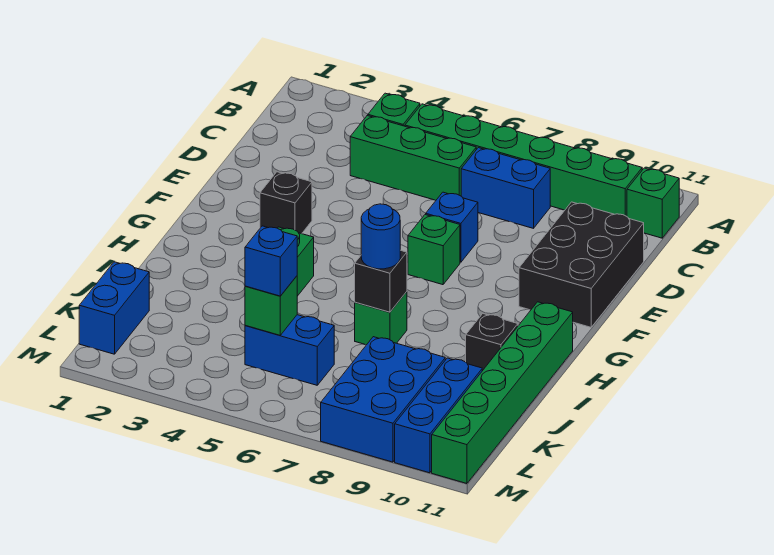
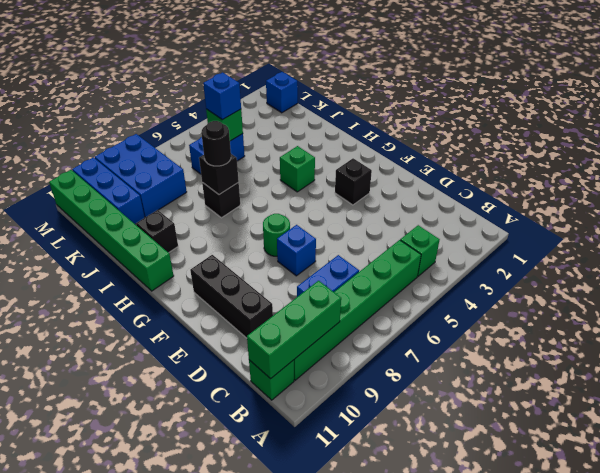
green 1x3 brick [350,116,476,200] -> green 1x3 brick moved to [247,281,341,379]
black 2x3 brick [519,202,644,327] -> black 1x3 brick [190,255,273,338]
green 1x1 brick [408,215,460,285] -> green 1x1 round brick [263,214,290,256]
green 1x1 brick [355,292,407,345] -> black 1x1 brick [202,183,240,218]
blue 1x1 round brick [361,204,400,269] -> black 1x1 round brick [201,121,231,166]
blue 1x2 brick [79,262,149,354] -> blue 1x1 brick [266,72,298,113]

